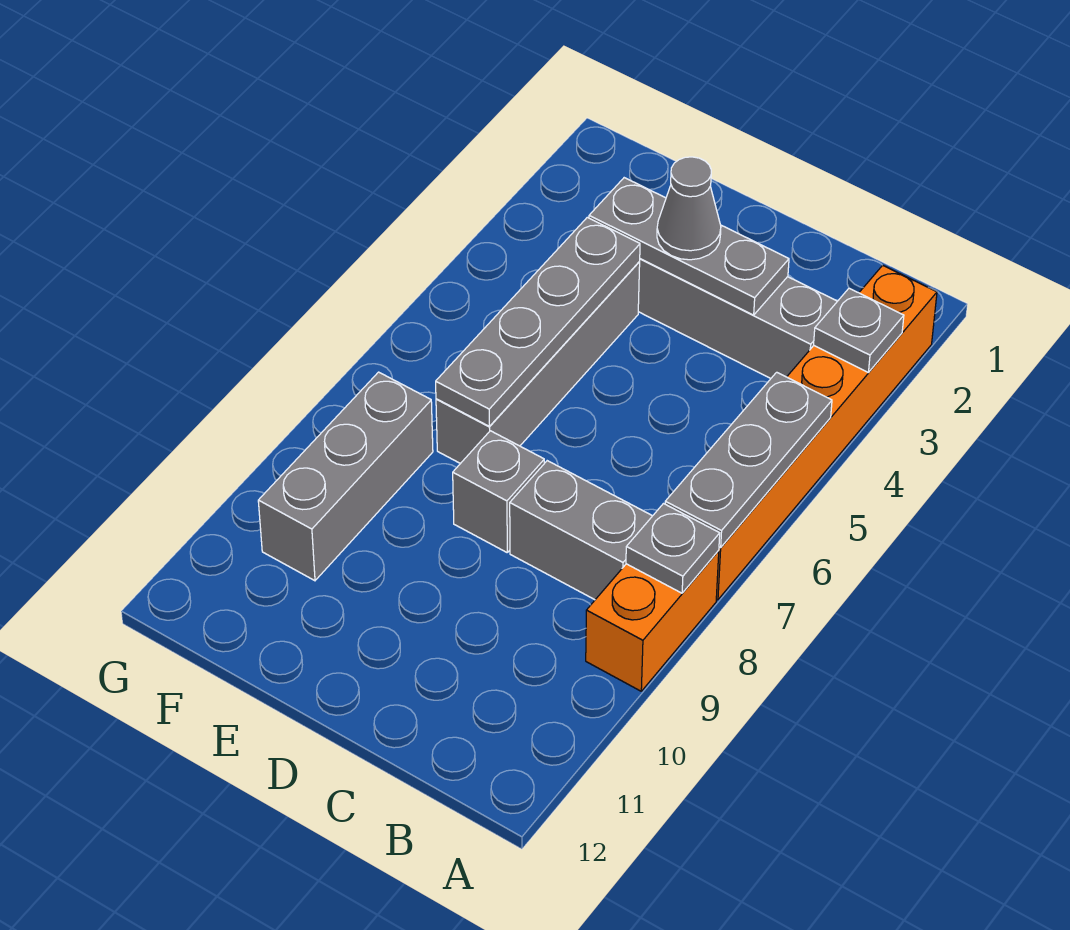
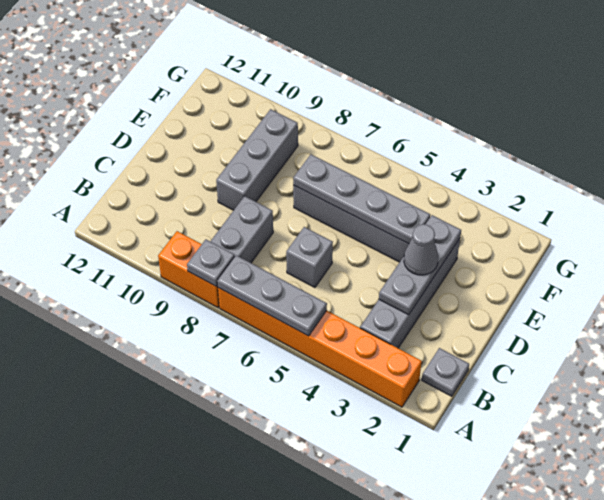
grey 1x1 plate [814,288,904,372] -> grey 1x1 plate moved to [422,348,469,396]
grey 1x1 brick [453,431,544,552] -> grey 1x1 brick moved to [286,227,333,287]
grey 1x3 brick [258,372,433,581] -> grey 1x3 brick turned to [216,109,298,210]

